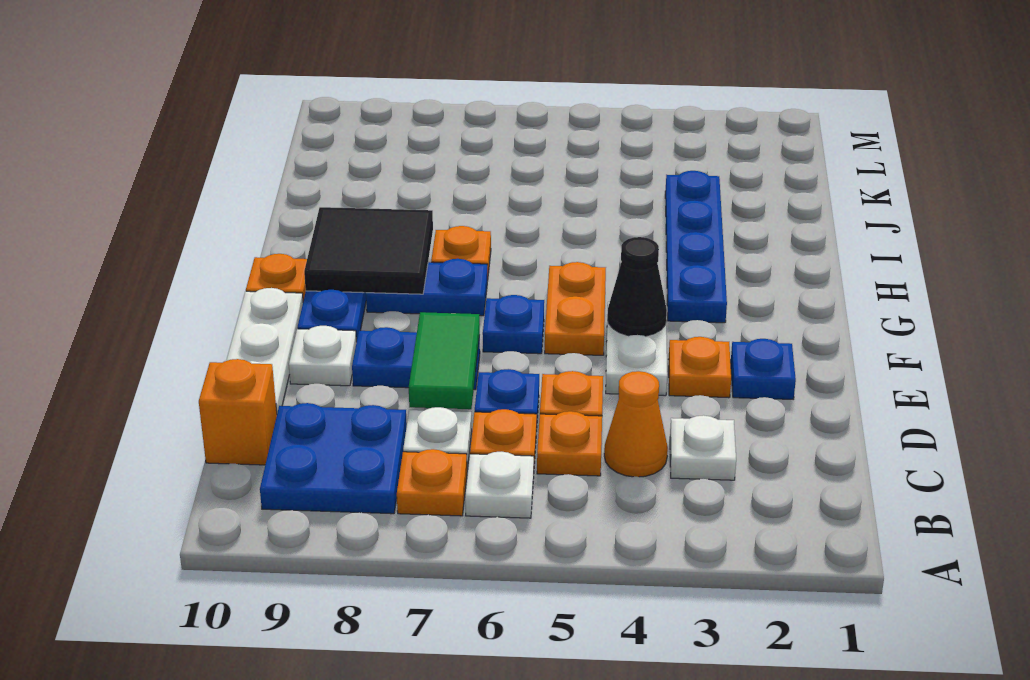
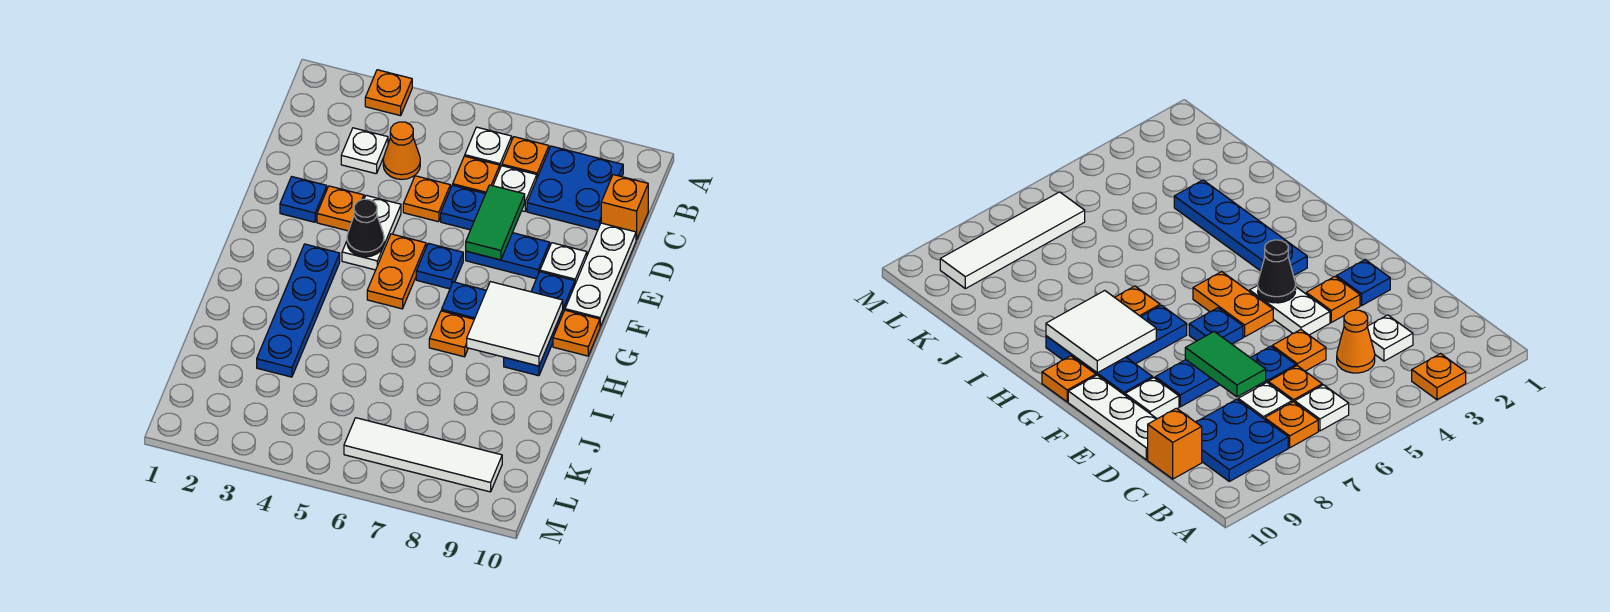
orange 1x1 plate [537,411,602,476] -> orange 1x1 plate moved to [365,70,412,116]
black 2x2 tile [304,207,433,294] -> white 2x2 tile [467,282,563,366]
none -> white 1x4 tile [344,418,502,492]

